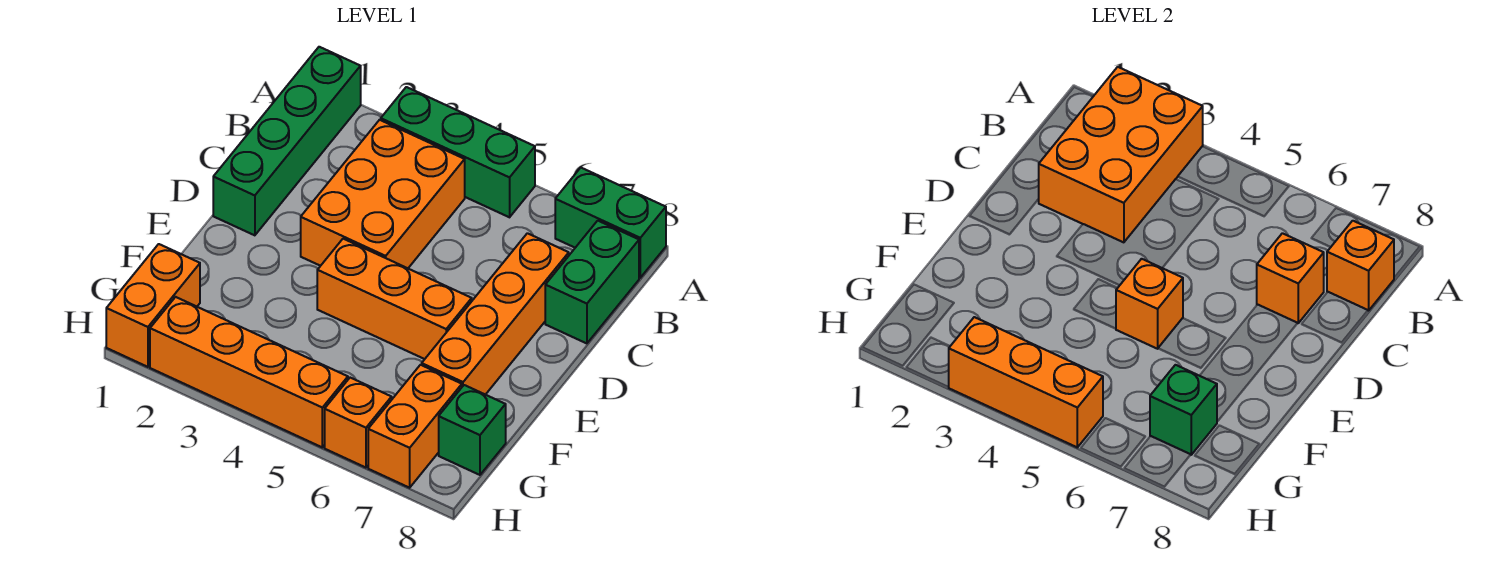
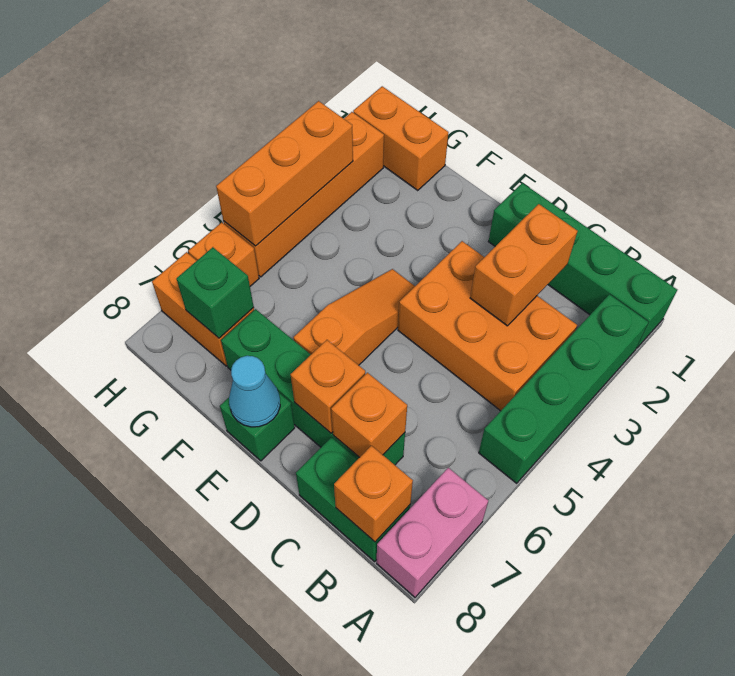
orange 2x3 brick [1039,67,1203,242] -> orange 1x2 brick [470,204,578,326]
green 1x3 brick [381,87,535,217] -> green 1x4 brick [479,294,648,483]
green 1x2 brick [555,168,666,278] -> pink 1x2 brick [377,468,488,597]
orange 1x4 brick [422,233,569,395] -> green 1x4 brick [221,309,405,465]
orange 1x3 brick [317,239,472,359] -> orange 1x3 slope [293,269,415,365]
orange 1x1 brick [1116,259,1183,349] -> orange 1x1 brick moved to [291,340,365,433]
none -> cyan 1x1 cone [229,356,280,427]
green 1x1 brick [439,385,506,475] -> green 1x1 brick moved to [220,393,295,461]

